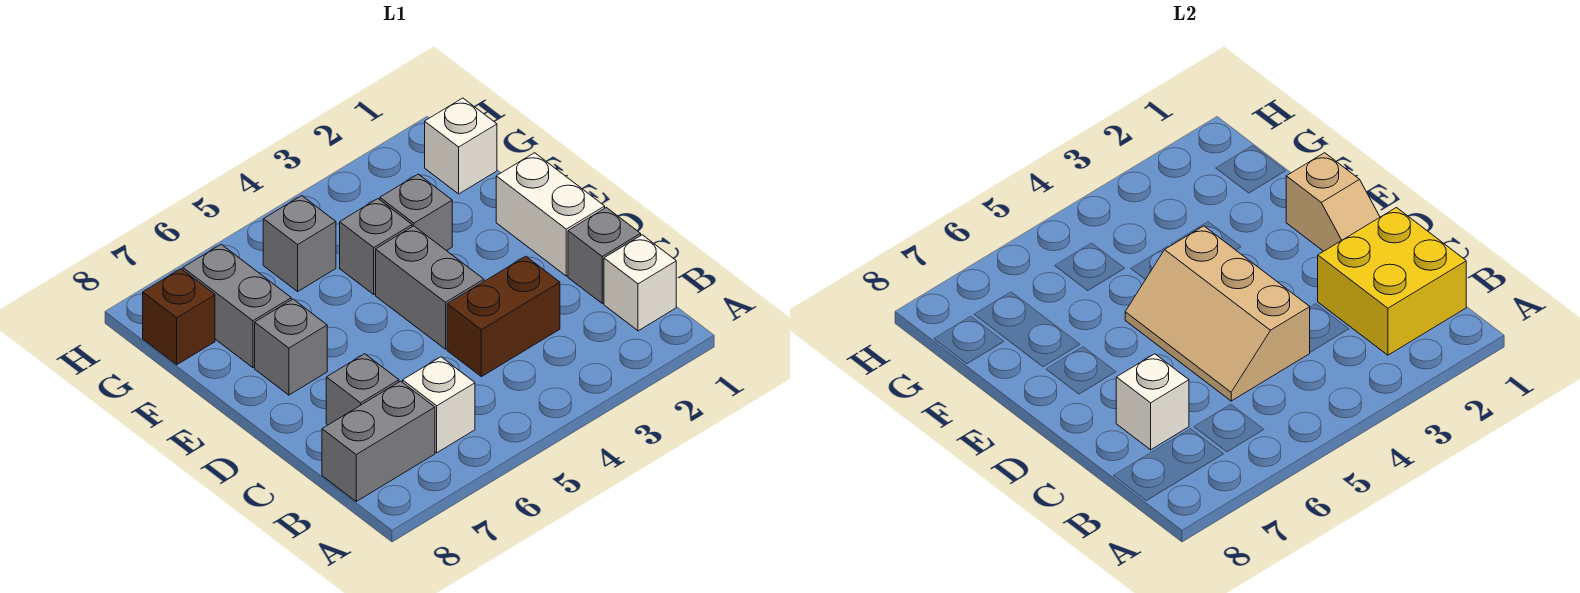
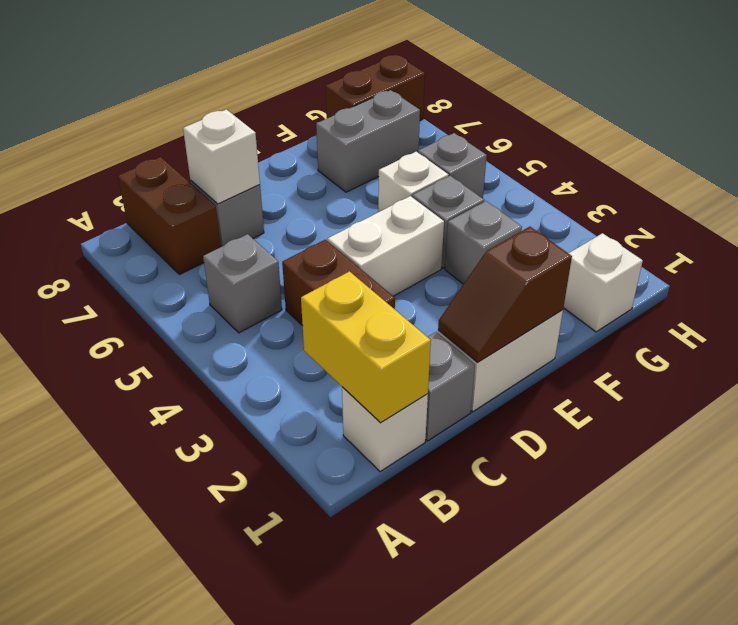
yellow 2x2 brick [1318,208,1466,355] -> yellow 1x2 brick [301,271,431,423]
white 1x1 brick [403,357,475,453] -> white 1x1 brick moved to [378,152,448,212]
grey 1x2 brick [322,381,435,501] -> brown 1x2 brick [118,157,221,275]
tan 2x3 slope [1125,226,1310,401] -> none
tan 1x2 slope [1286,153,1380,251] -> brown 1x2 slope [438,227,572,362]
grey 1x2 brick [376,226,484,349] -> white 1x2 brick [328,196,444,296]
grey 1x1 brick [255,299,327,395] -> grey 1x1 brick moved to [203,234,282,333]
brown 1x1 brick [143,269,215,365] -> brown 1x2 brick [326,55,425,120]

